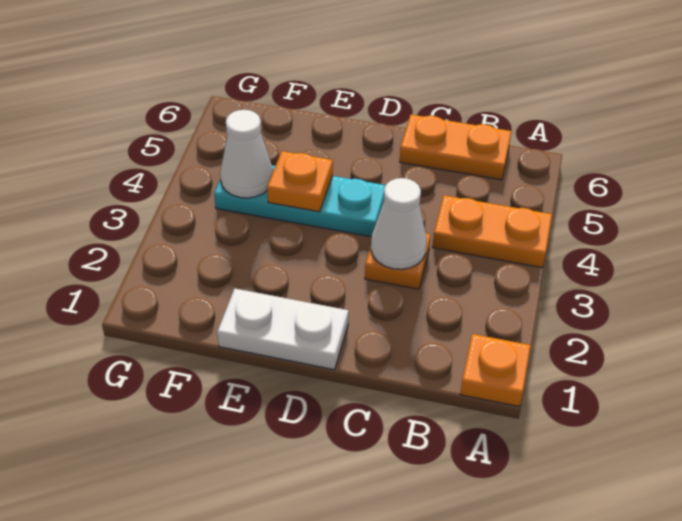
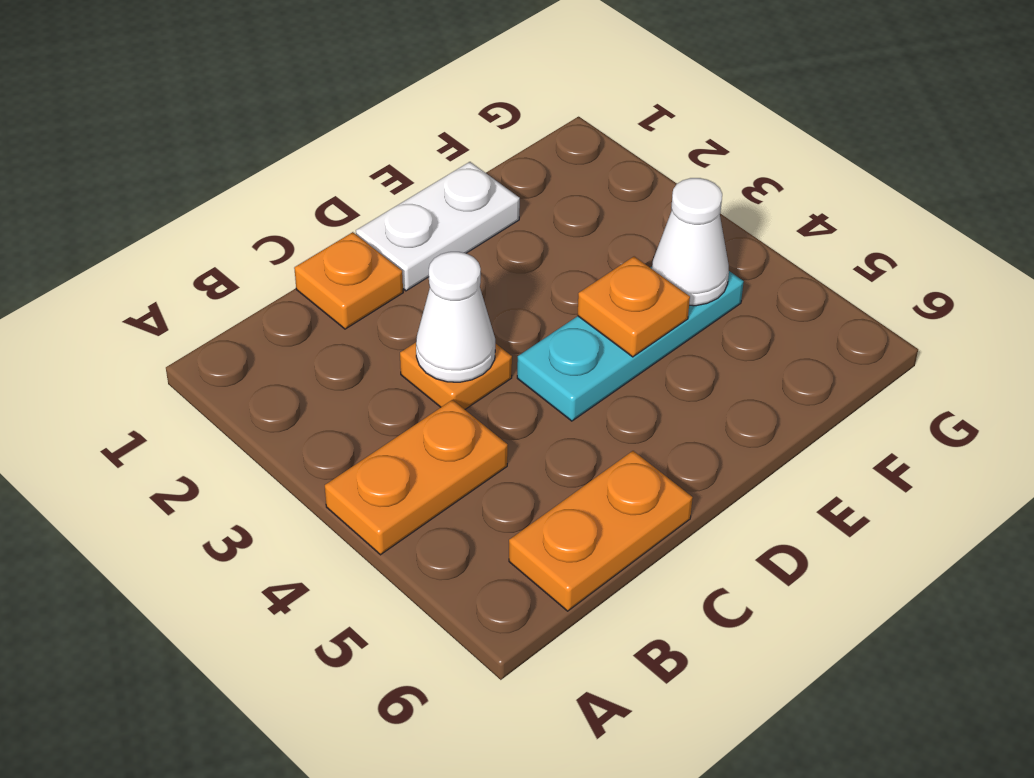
orange 1x1 plate [460,334,531,407] -> orange 1x1 plate moved to [294,232,403,329]

